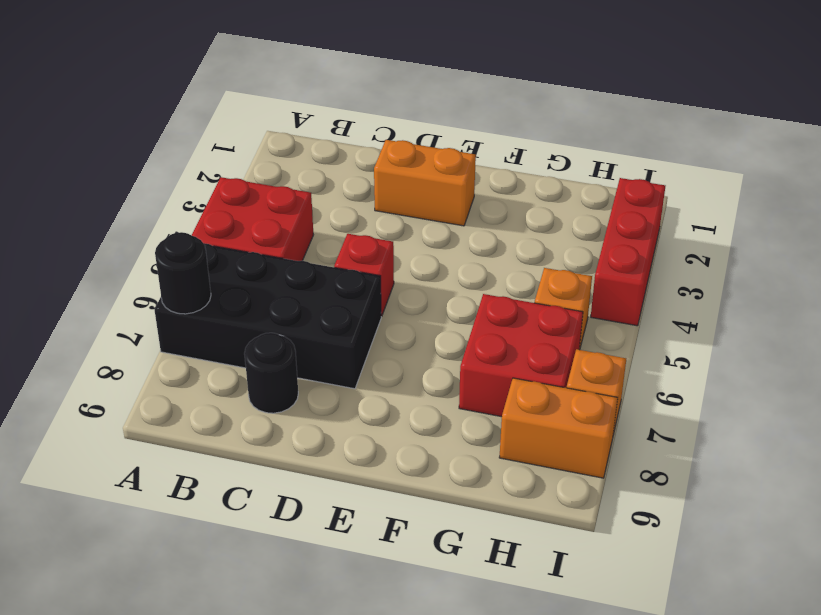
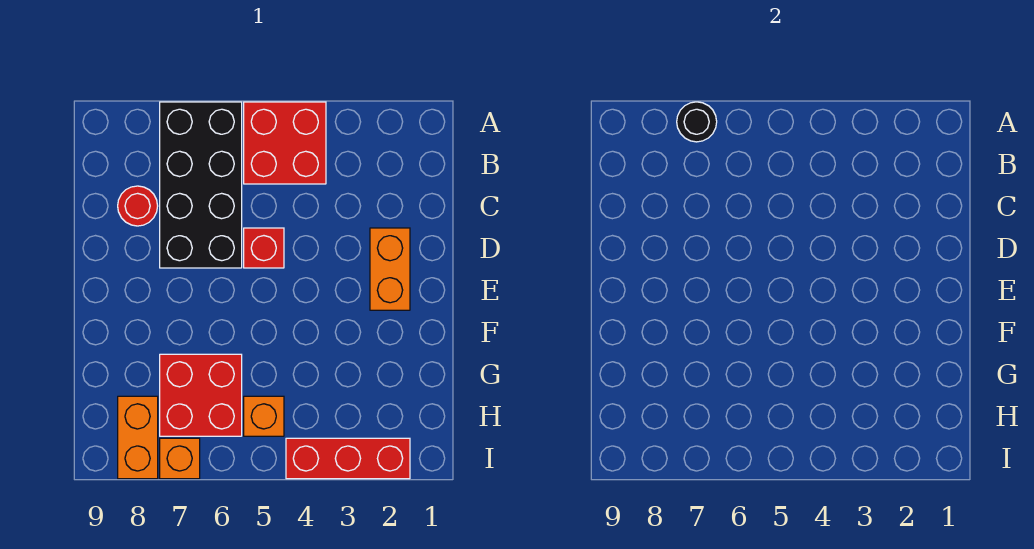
black 1x1 round brick [244,333,298,413] -> red 1x1 round brick [118,186,158,226]

